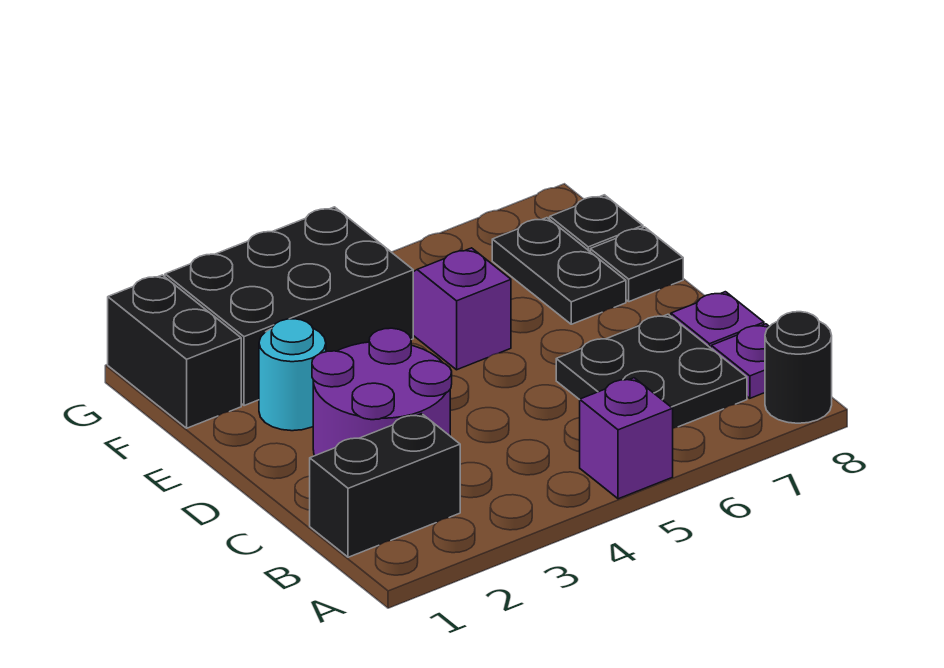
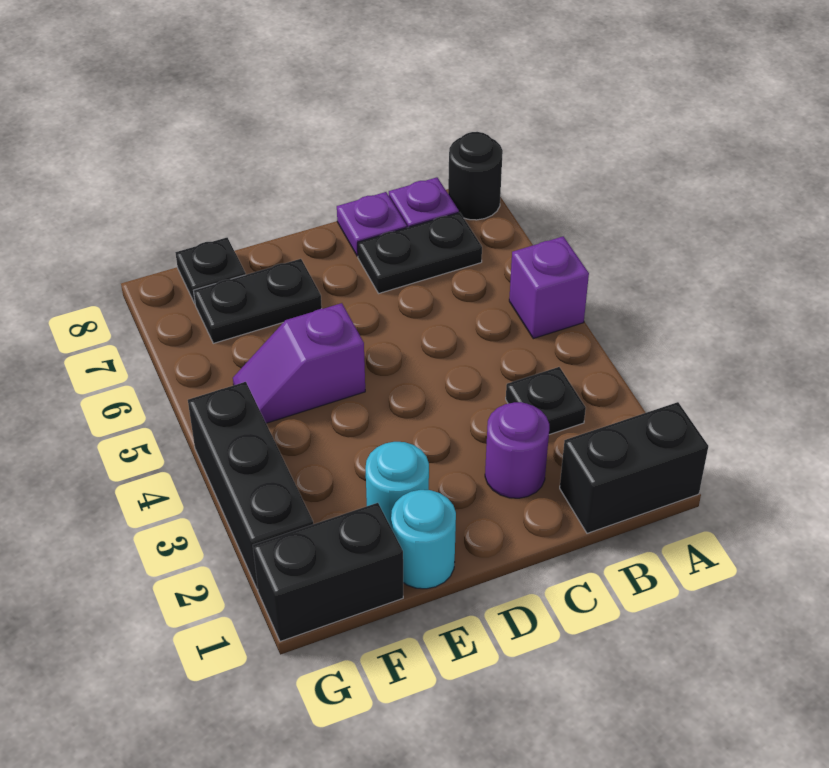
black 1x2 brick [310,414,460,557] -> black 1x2 brick turned to [560,402,708,533]
black 2x2 plate [556,314,747,428] -> black 1x2 plate [358,212,482,293]
purple 2x2 round brick [312,328,452,456] -> purple 1x1 round brick [485,402,549,498]
none -> cyan 1x1 round brick [391,490,456,589]
black 1x1 plate [590,227,683,302] -> black 1x1 plate moved to [506,367,586,435]
black 2x3 brick [165,207,413,406] -> black 1x3 brick [188,382,313,589]

